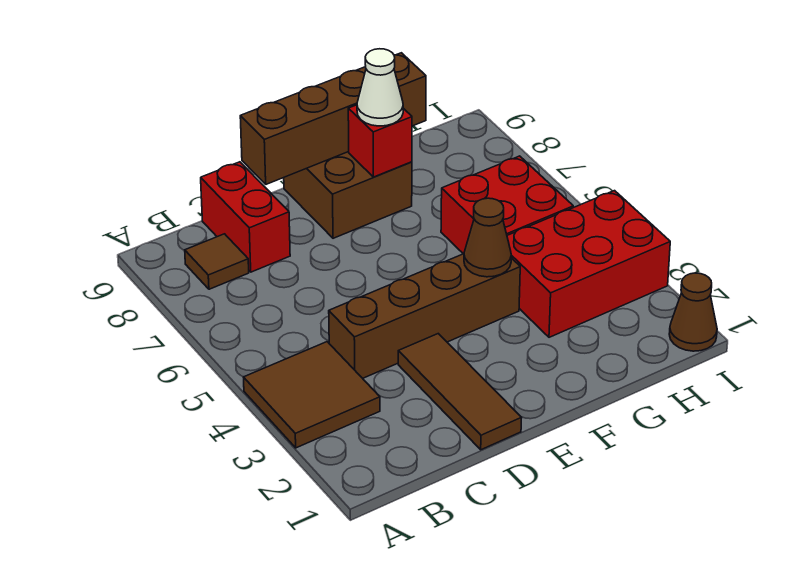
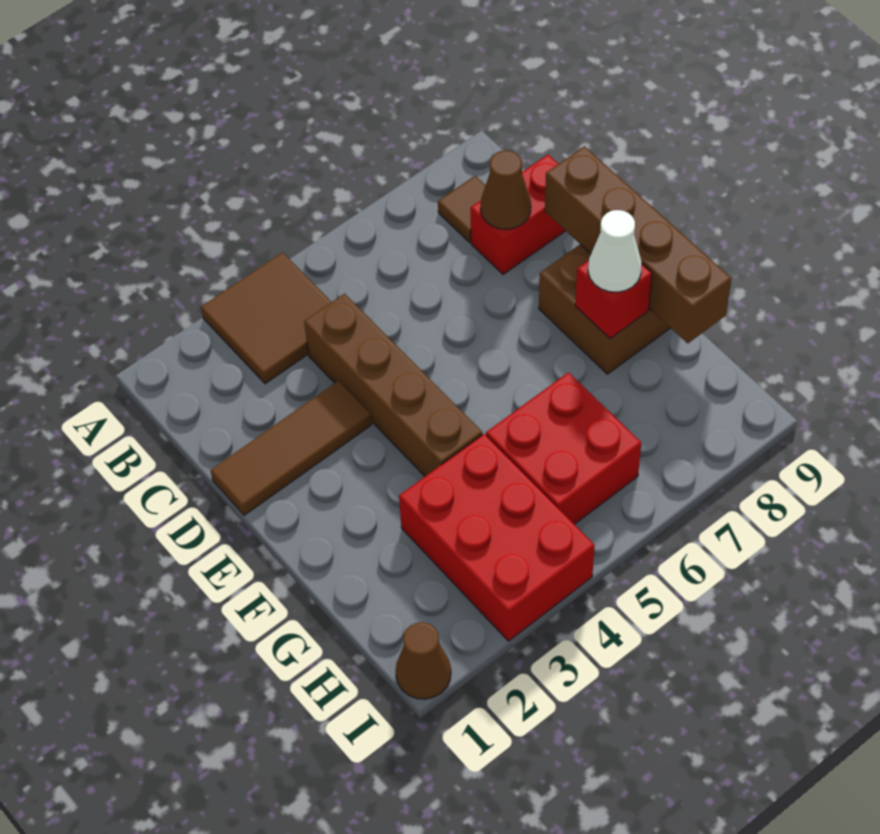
brown 1x1 cone [464,198,511,277] -> brown 1x1 cone moved to [481,150,531,229]

